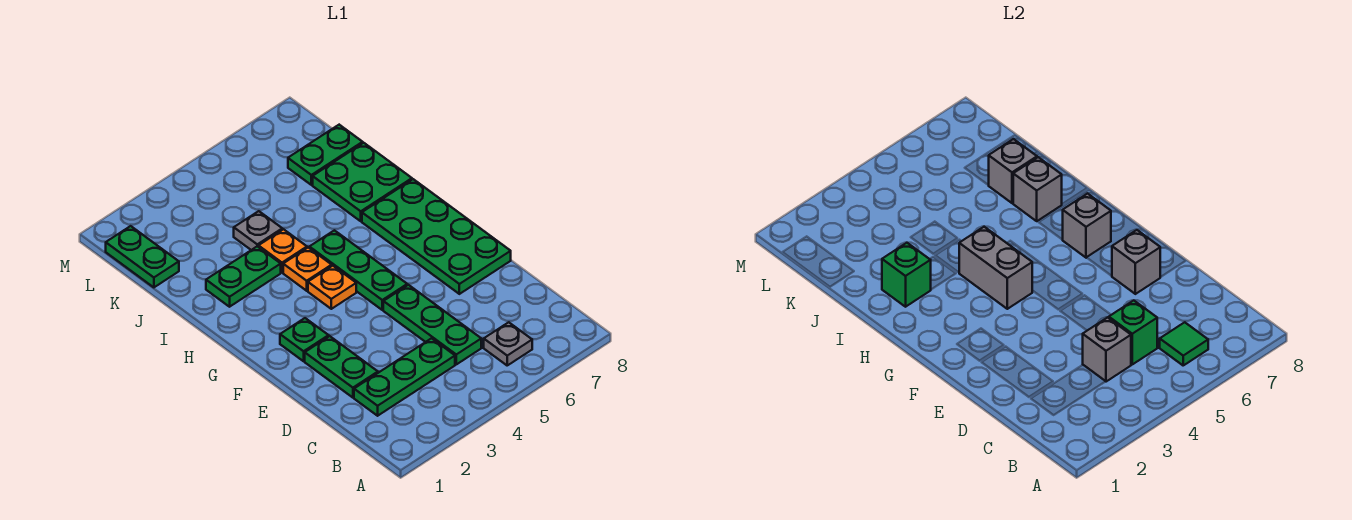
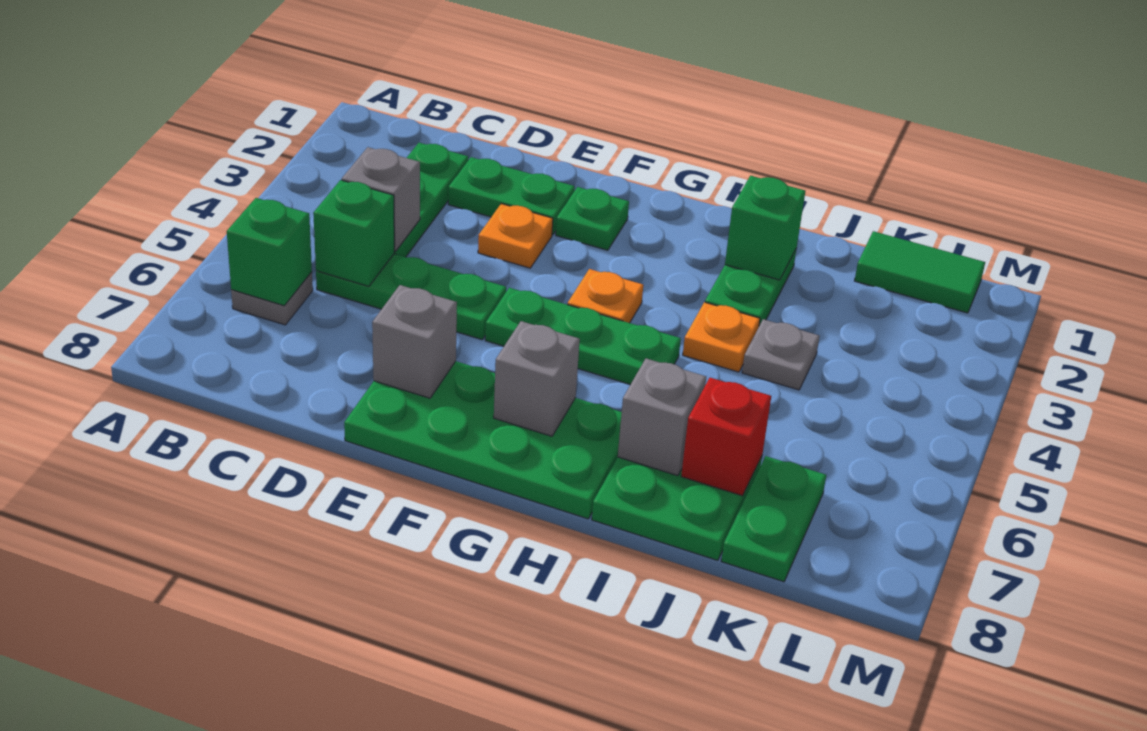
green 1x1 tile [1160,322,1208,365] -> green 1x1 brick [227,198,312,306]
grey 1x2 brick [959,227,1032,309] -> none
orange 1x1 plate [283,248,332,291] -> orange 1x1 plate moved to [478,204,553,268]
grey 1x1 brick [989,139,1037,203] -> red 1x1 brick [681,378,771,496]
green 1x2 plate [106,226,179,287] -> green 1x2 tile [855,231,985,313]

